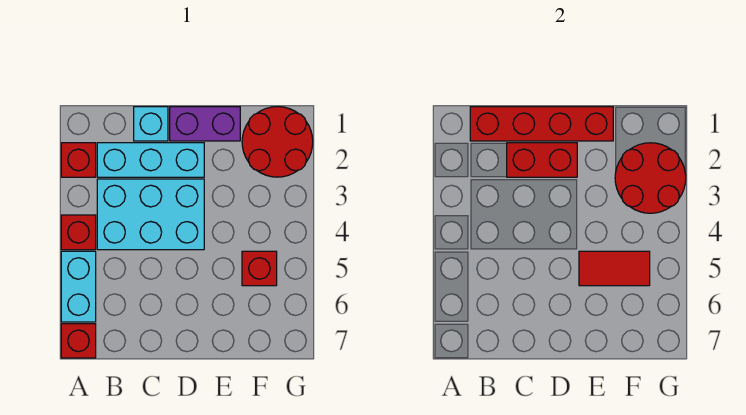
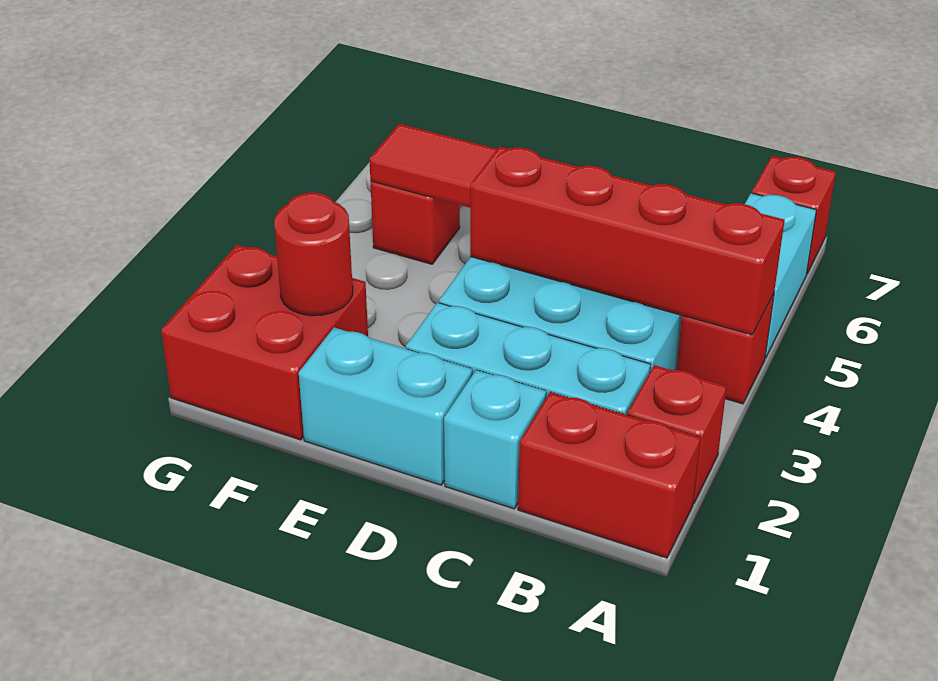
red 1x4 brick [470,107,613,141] -> red 1x4 brick moved to [470,147,785,335]
red 1x2 brick [507,143,577,177] -> red 1x2 brick moved to [518,392,701,558]
purple 1x2 brick [170,107,240,141] -> cyan 1x2 brick [299,328,472,485]
red 2x2 round brick [242,107,313,177] -> red 2x2 brick [161,245,368,440]
red 2x2 round brick [615,143,686,213] -> red 1x1 round brick [274,193,353,316]

